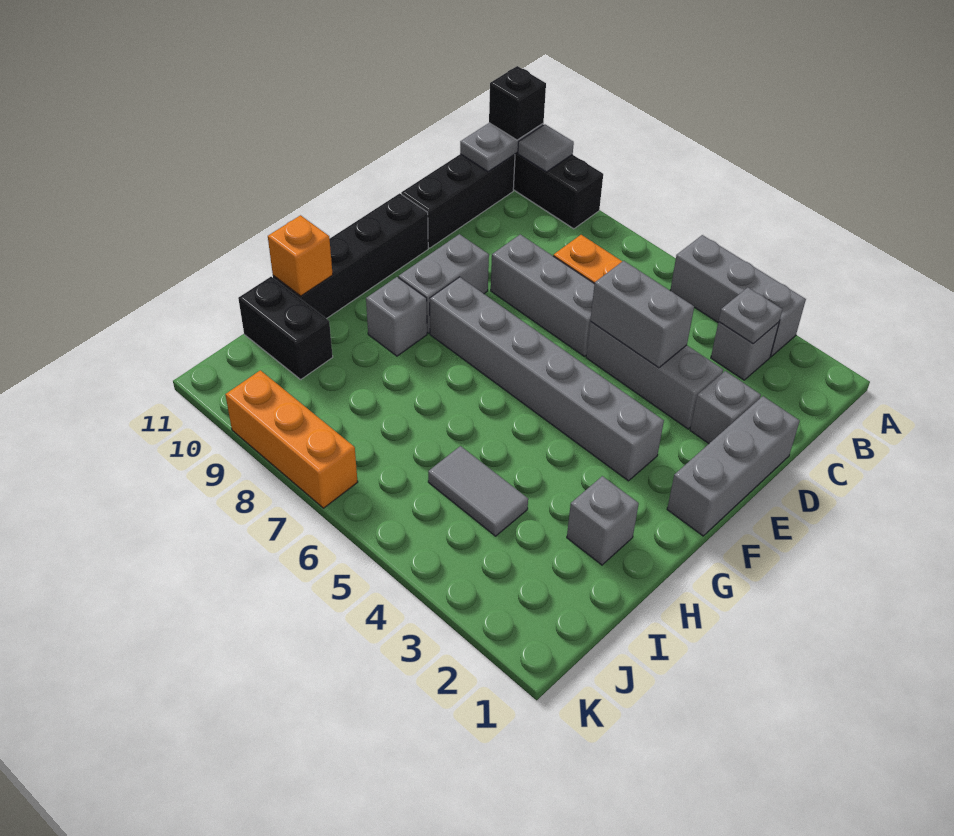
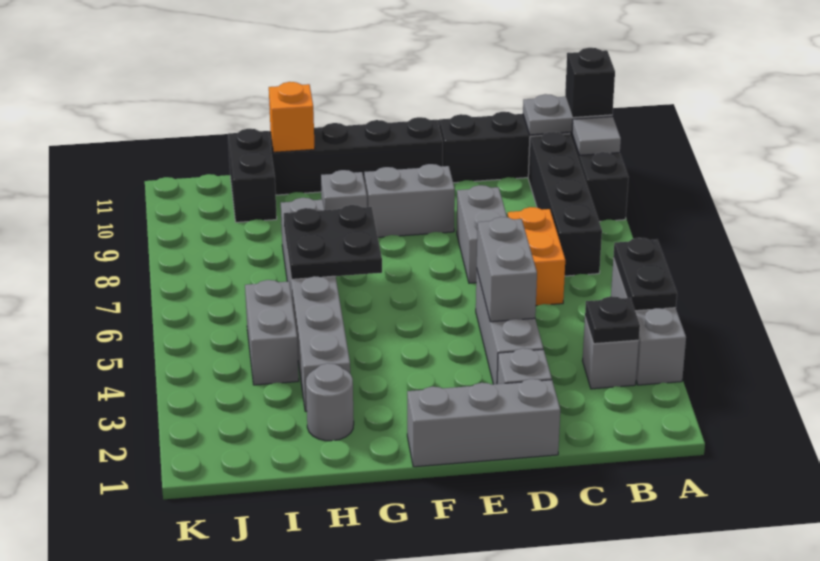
none -> black 1x2 plate [613,238,677,311]
grey 1x1 plate [719,287,782,344] -> black 1x1 plate [585,296,640,344]
none -> black 1x4 brick [528,132,602,276]
grey 1x3 brick [491,234,594,356] -> grey 1x2 brick [457,185,507,283]
grey 1x6 brick [430,277,664,481] -> grey 1x6 brick moved to [281,198,350,411]
none -> black 2x2 plate [284,205,382,279]
grey 1x1 brick [567,476,639,565] -> grey 1x1 round brick [306,363,354,441]
grey 1x2 tile [428,446,528,536] -> grey 1x2 brick [245,280,299,385]
orange 1x3 brick [225,370,358,508] -> none

